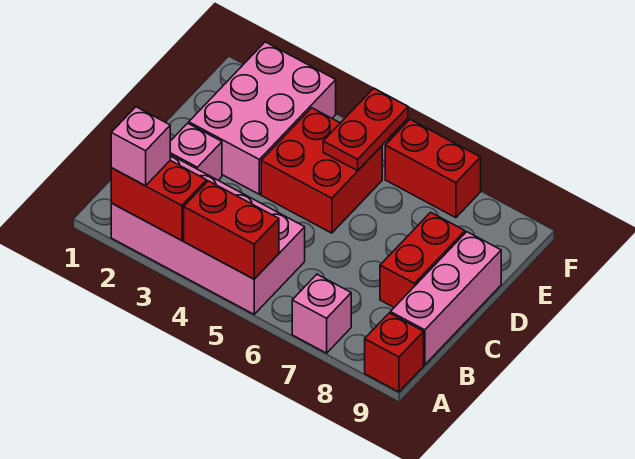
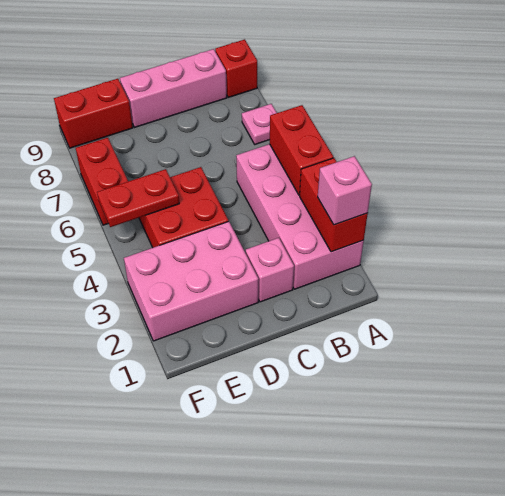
pink 1x1 brick [292,274,351,353] -> pink 1x1 plate [242,104,277,144]
red 1x2 brick [380,212,465,307] -> red 1x2 brick moved to [54,79,133,148]

